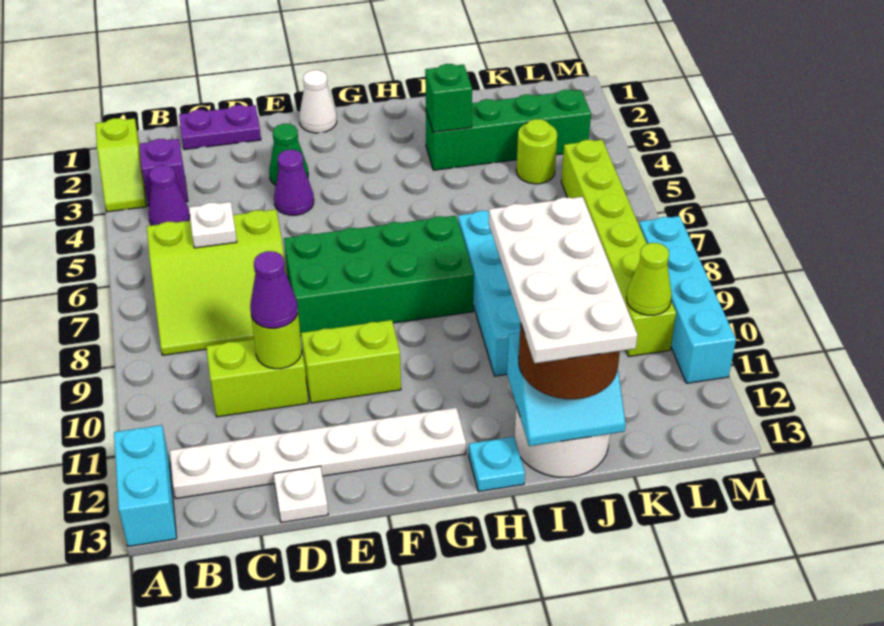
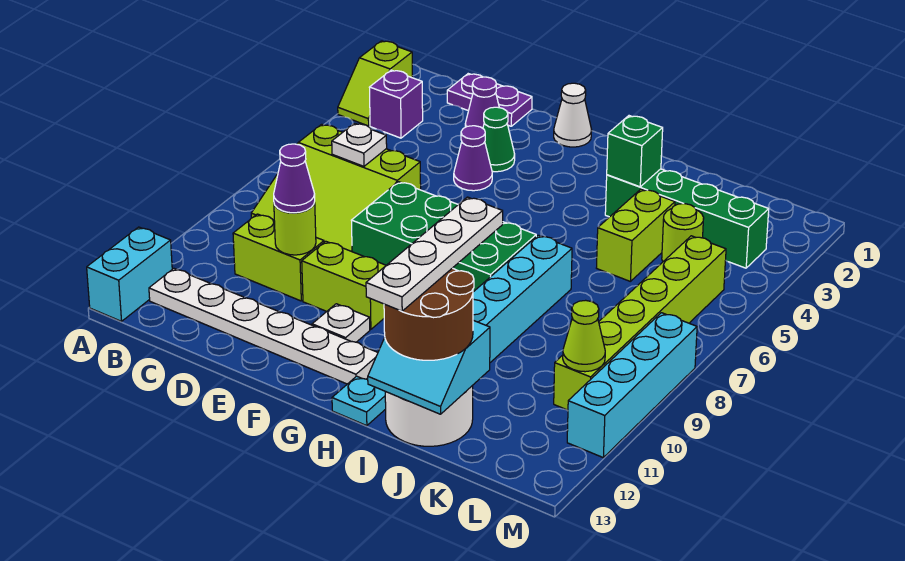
purple 1x1 cone [149,165,190,225] -> purple 1x1 cone moved to [465,77,499,128]
white 1x1 plate [274,466,328,523] -> white 1x1 plate moved to [312,304,370,342]
white 2x4 plate [489,197,637,363] -> white 1x4 plate [366,197,503,311]
none -> lime 1x2 brick [597,189,675,282]

